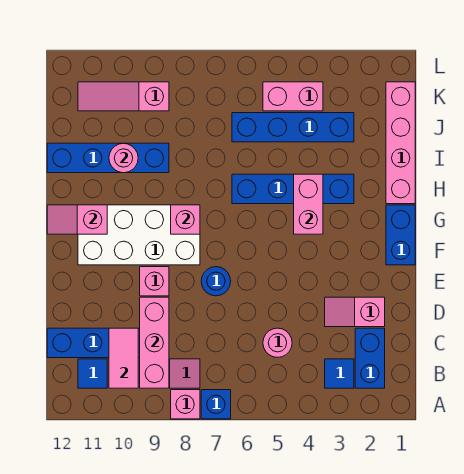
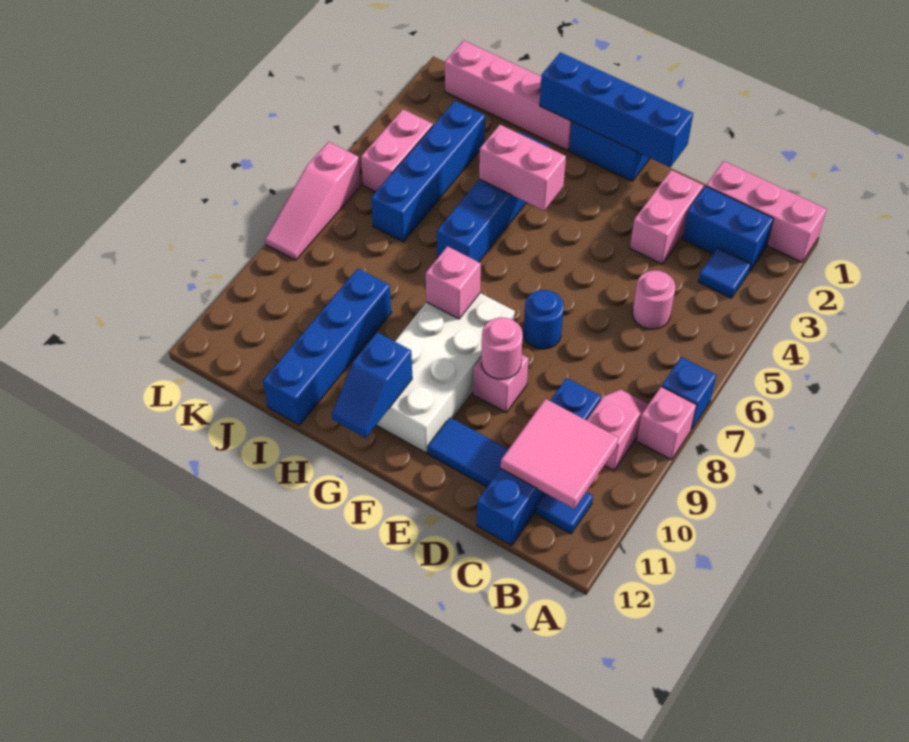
pink 1x3 brick [140,297,169,388] -> pink 1x3 brick moved to [706,161,827,262]
pink 1x2 tile [109,328,138,388] -> pink 2x2 tile [501,399,619,509]
pink 1x2 slope [325,297,385,327] -> pink 1x2 brick [630,170,704,264]
none -> blue 1x2 tile [428,418,508,487]
none -> blue 1x4 brick [540,52,693,167]
pink 1x2 slope [47,205,107,234] -> blue 1x2 slope [332,332,412,438]
pink 1x1 round brick [109,143,138,173] -> pink 1x1 round brick moved to [481,318,523,379]
pink 1x3 slope [78,82,169,111] -> pink 1x3 slope moved to [265,142,361,260]

